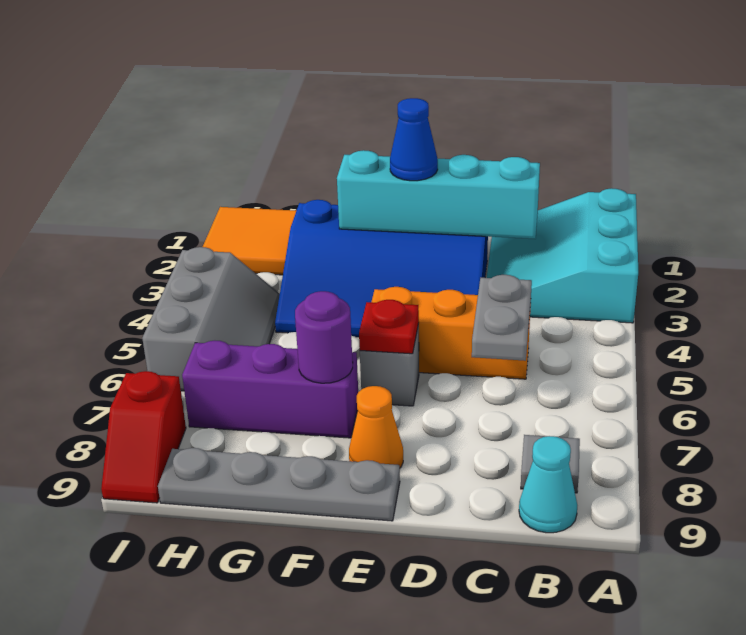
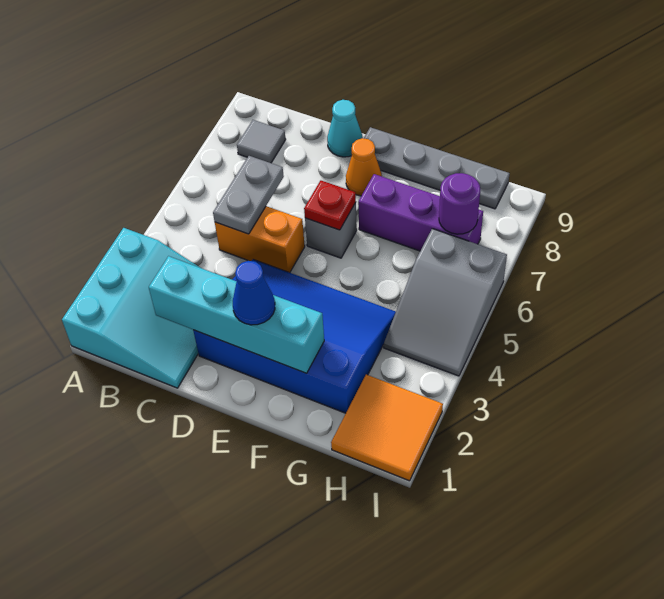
cyan 1x1 cone [519,436,577,533] -> cyan 1x1 cone moved to [327,100,363,157]
orange 1x3 brick [372,287,531,379] -> orange 1x2 brick [215,206,305,273]
purple 1x1 round brick [295,291,353,383] -> purple 1x1 round brick moved to [439,173,480,234]
grey 2x3 slope [142,247,280,391] -> grey 2x3 slope turned to [384,229,507,376]
red 1x2 slope [101,371,186,503] -> none

